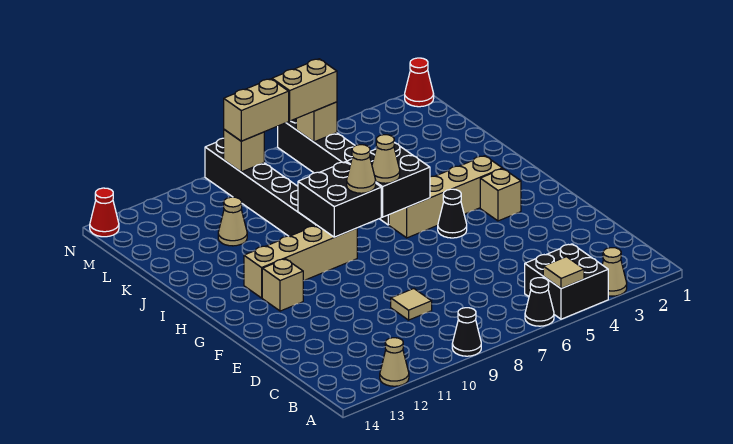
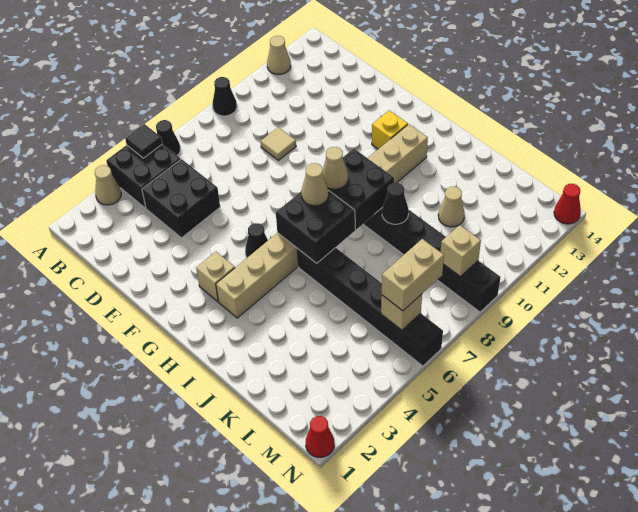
tan 1x1 tile [543,257,584,288] -> black 1x1 tile [125,124,162,158]
none -> black 2x2 brick [142,159,220,238]
tan 1x1 brick [262,259,303,311] -> yellow 1x1 brick [372,110,408,149]
none -> black 1x1 cone [382,183,409,224]
tan 1x2 brick [224,79,289,141] -> none

